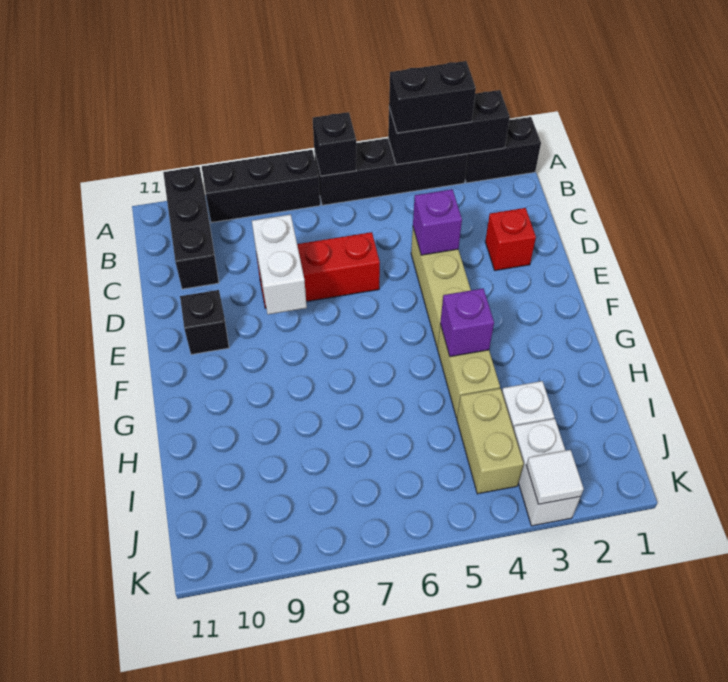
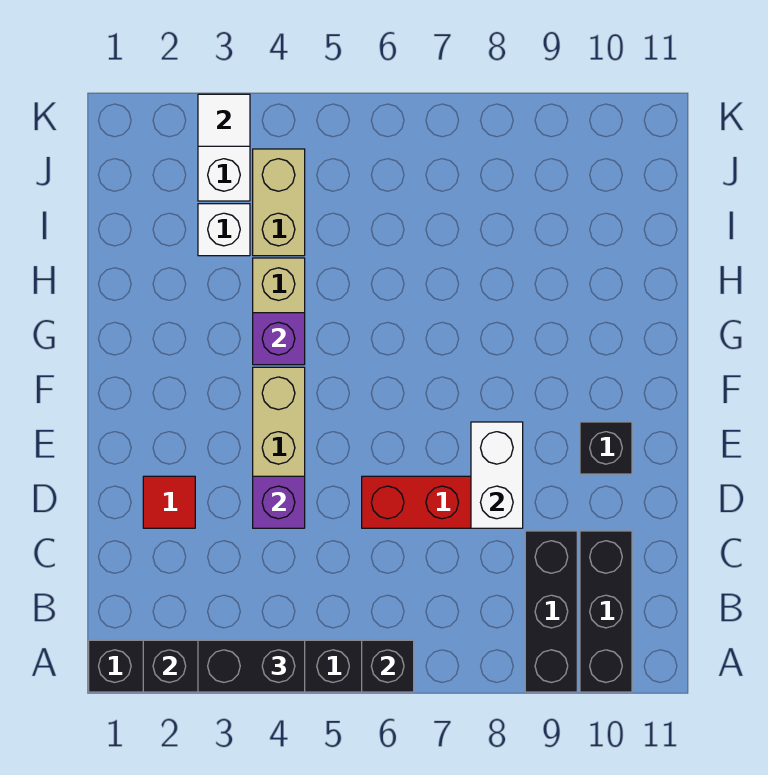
black 1x3 brick [202,150,320,223] -> black 1x3 brick turned to [525,531,577,692]
red 1x1 brick [485,208,536,271] -> red 1x1 tile [143,476,195,528]

